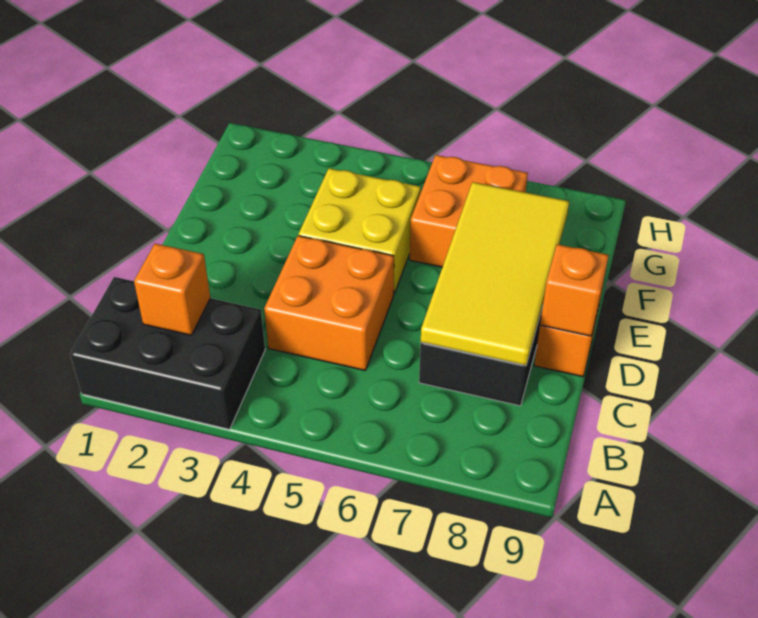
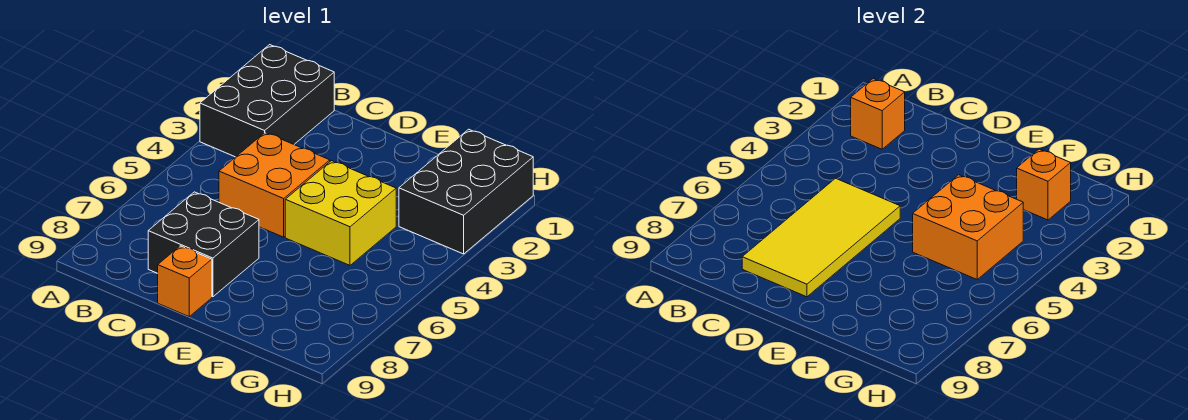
yellow 2x4 tile [421,182,569,366] -> yellow 2x4 tile turned to [742,178,900,297]
orange 1x1 brick [540,244,609,336] -> orange 1x1 brick moved to [1017,149,1071,220]
orange 2x2 brick [410,155,528,267] -> orange 2x2 brick moved to [913,175,1023,279]
none -> black 2x3 brick [399,129,533,254]

